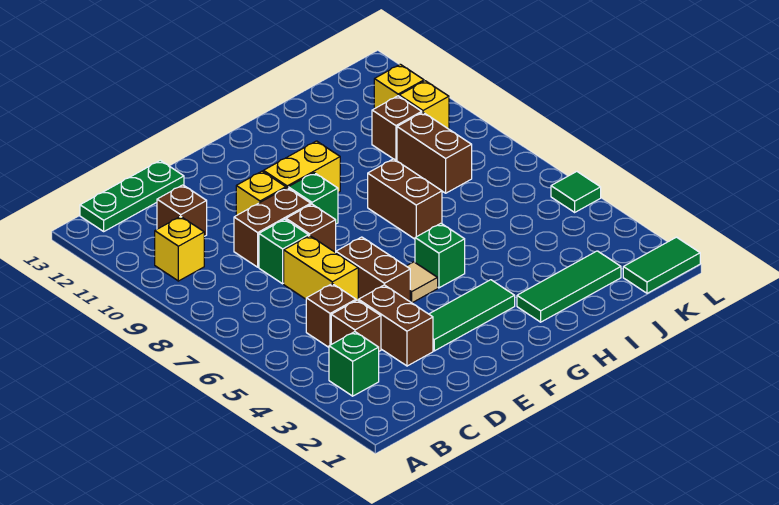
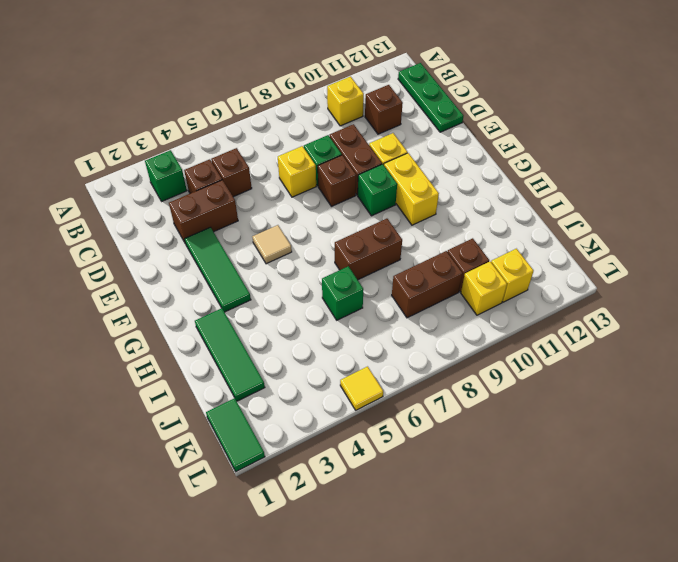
yellow 1x2 brick [284,236,358,300] -> yellow 1x1 brick [278,146,316,197]
brown 1x2 brick [336,237,410,301] -> none
green 1x1 brick [415,223,465,288] -> green 1x1 brick moved to [322,266,363,320]
green 1x1 tile [551,172,601,212] -> yellow 1x1 tile [340,367,383,410]

